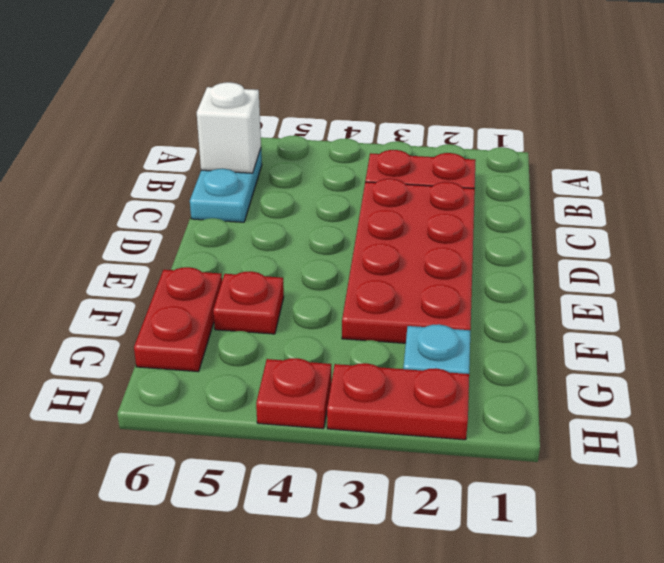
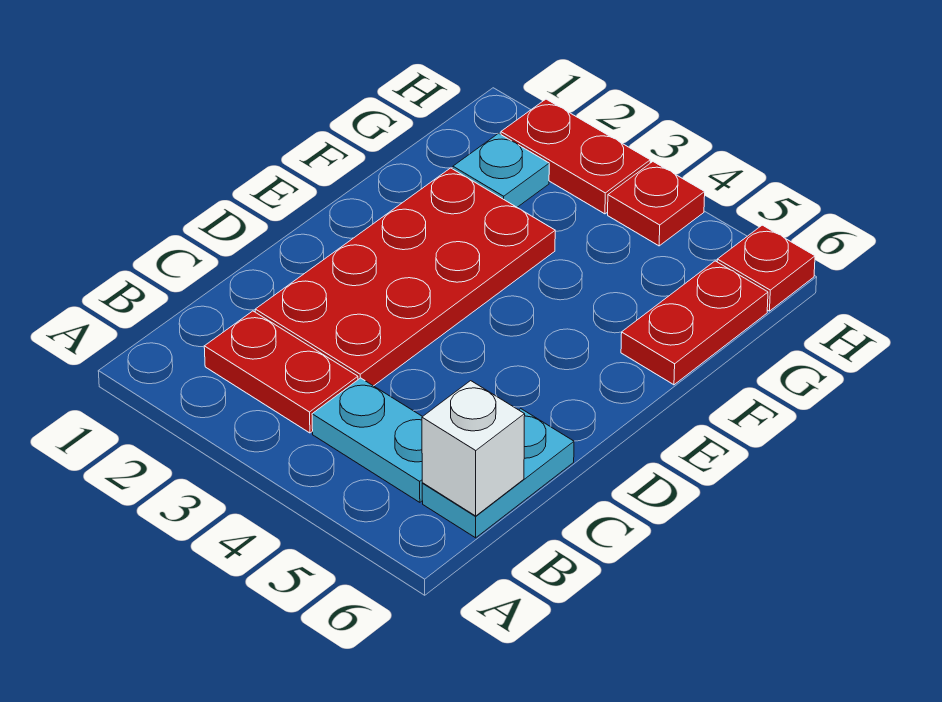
none -> cyan 1x2 plate [312,378,422,502]
red 1x1 plate [213,271,284,334] -> red 1x1 plate moved to [717,225,815,311]

